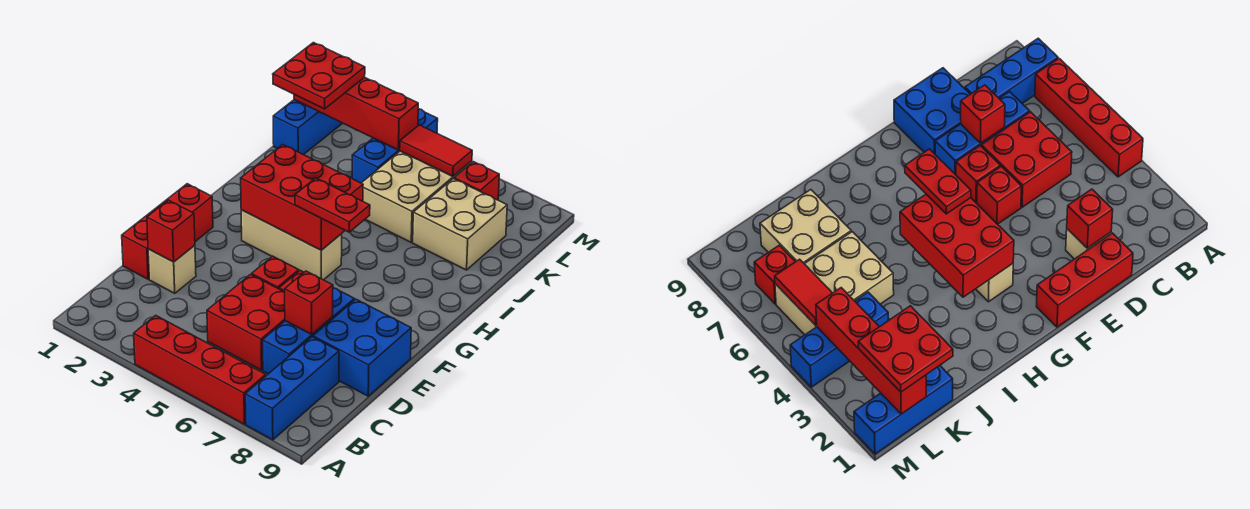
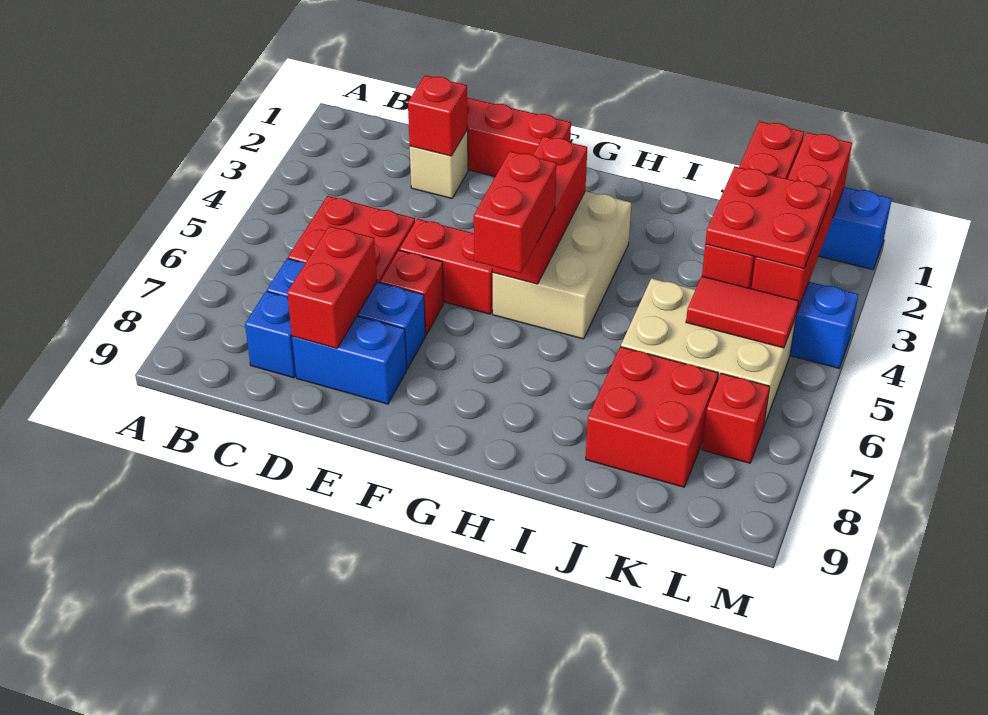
red 1x4 brick [134,315,266,424] -> red 1x4 brick moved to [702,121,804,289]
blue 1x3 brick [245,337,339,440] -> blue 1x1 brick [245,291,296,378]
red 1x1 brick [285,271,333,334] -> red 1x2 brick [287,226,377,348]
blue 2x2 brick [313,299,411,396] -> blue 1x2 brick [292,316,407,404]
red 1x1 brick [252,256,299,289] -> red 1x2 brick [399,219,493,314]
tan 1x3 brick [241,210,342,280] -> tan 2x3 brick [493,191,631,339]
red 2x3 brick [241,145,363,250] -> red 1x3 brick [493,136,587,284]
red 1x2 plate [295,178,370,232] -> red 1x2 brick [474,151,556,273]
tan 2x2 brick [413,179,507,270] -> red 2x2 brick [586,347,718,487]
red 2x2 plate [273,43,365,109] -> red 2x2 plate moved to [705,167,831,269]
red 1x2 tile [399,125,472,177] -> red 1x2 tile turned to [686,276,799,348]

